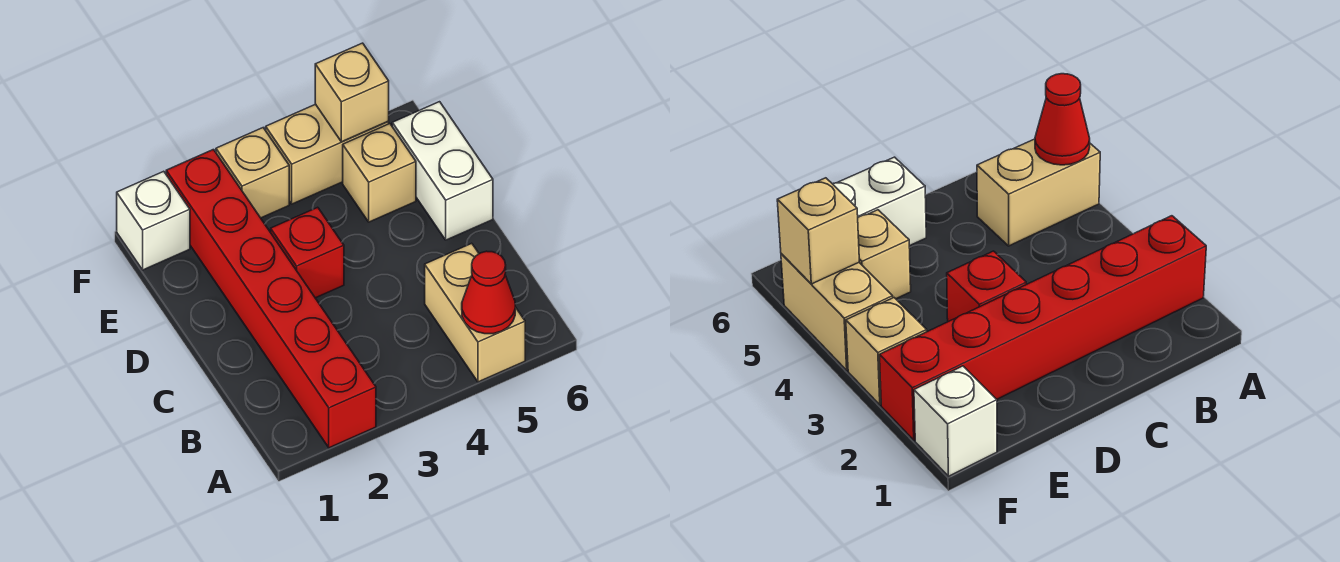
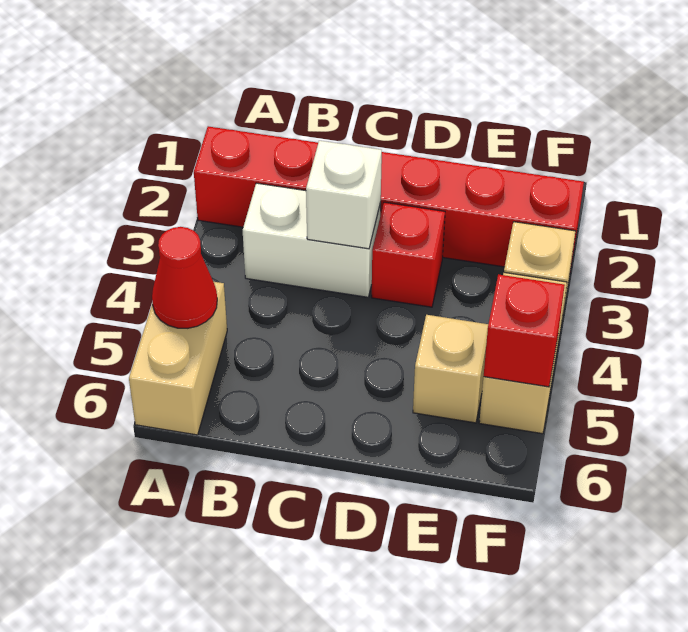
tan 1x2 brick [425,243,525,382] -> tan 1x2 brick turned to [129,282,227,435]
white 1x2 brick [392,102,493,240] -> white 1x2 brick moved to [243,183,381,297]
white 1x1 brick [117,171,190,270] -> white 1x1 brick moved to [306,141,382,249]
tan 1x1 brick [315,43,389,142] -> red 1x1 brick [484,274,565,387]

